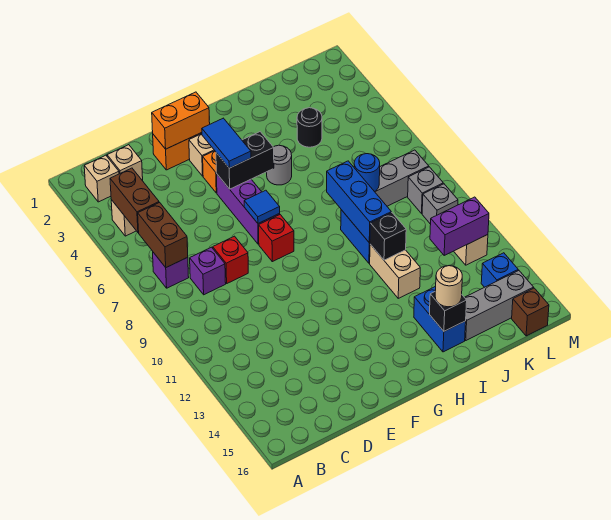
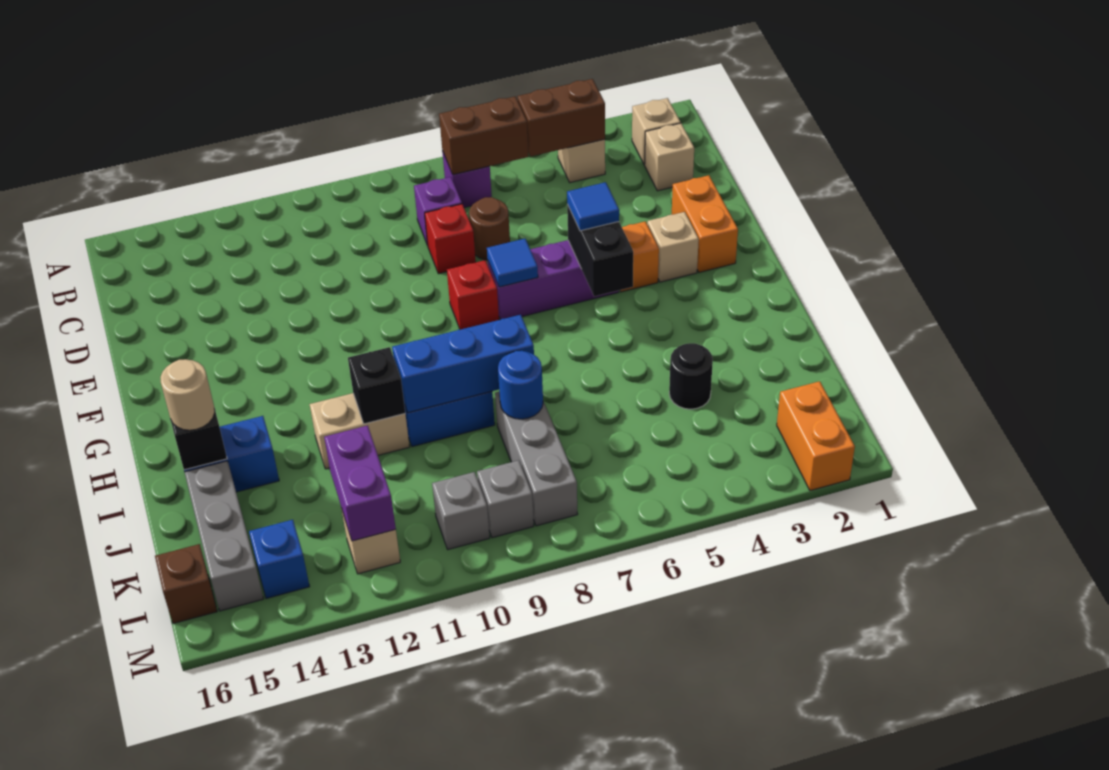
none -> brown 1x1 round brick [469,197,510,260]
orange 1x2 brick [152,92,210,149] -> orange 1x2 brick moved to [777,381,855,491]
blue 1x2 tile [202,118,251,168] -> blue 1x1 tile [567,182,619,231]
grey 1x1 round brick [267,145,292,185] -> none

